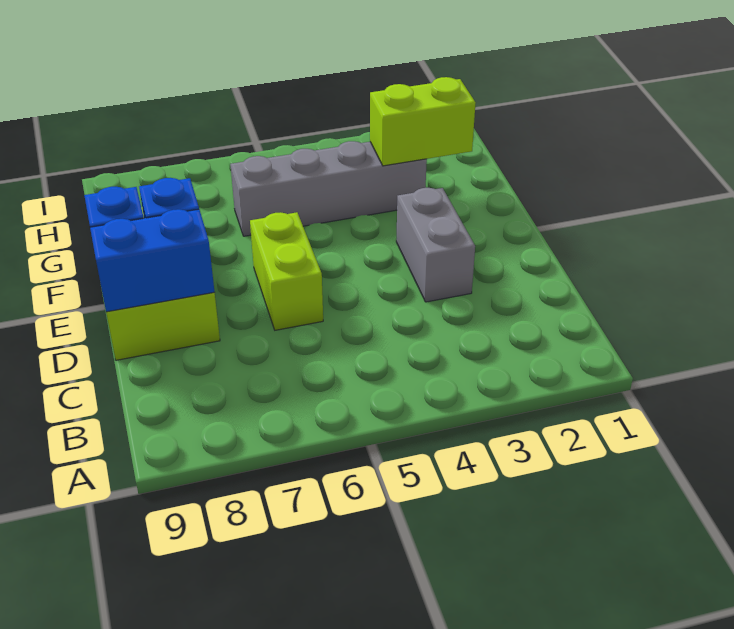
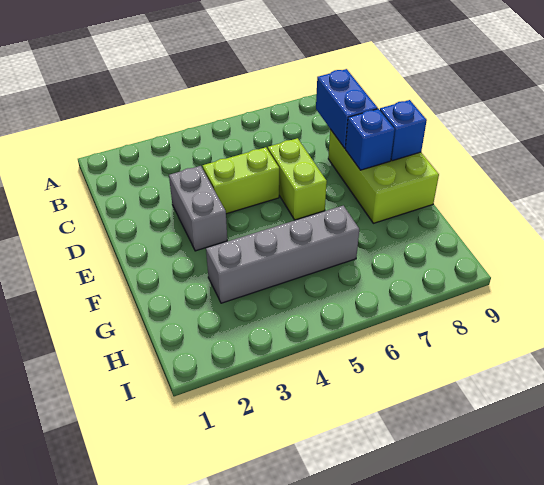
blue 1x2 brick [90,209,214,312] -> blue 1x2 brick turned to [316,69,378,148]
lime 1x2 brick [370,77,476,166] -> lime 1x2 brick moved to [203,147,279,214]

